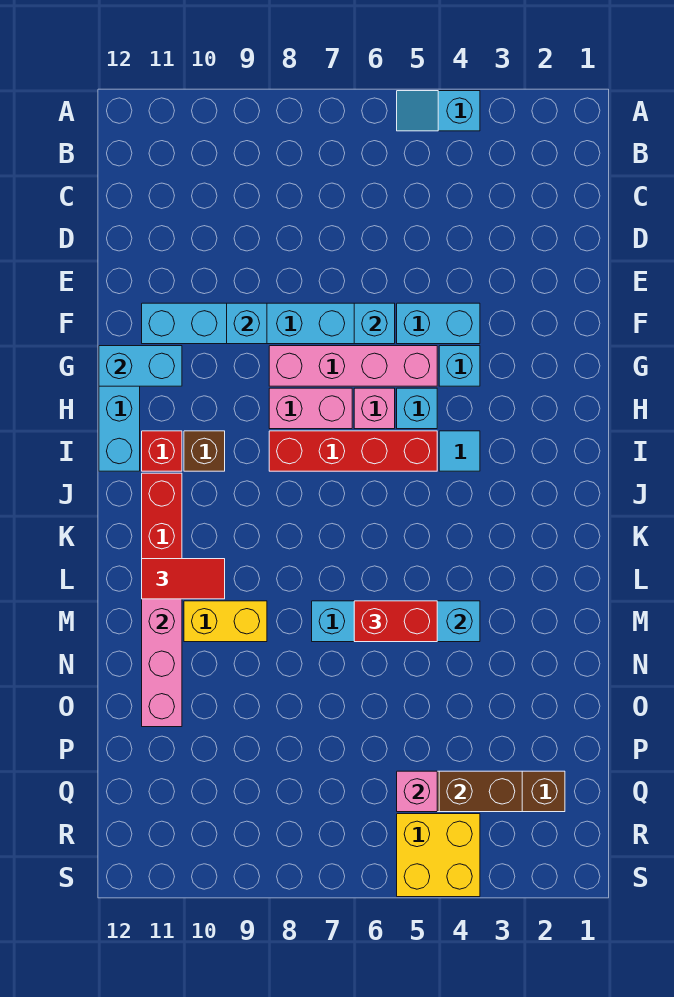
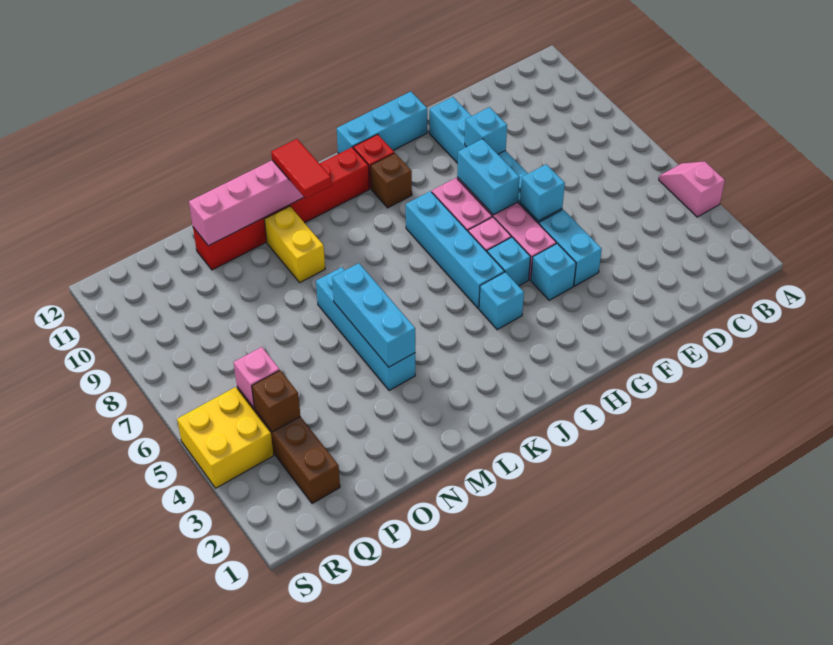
cyan 1x2 slope [397,91,480,131] -> pink 1x2 slope [659,161,725,217]
cyan 1x2 brick [99,346,182,386] -> cyan 1x2 brick moved to [457,139,520,215]
cyan 1x1 tile [439,431,480,471] -> cyan 1x1 brick [479,272,524,330]
red 1x4 brick [269,431,437,471] -> cyan 1x4 brick [406,191,504,308]
red 1x2 brick [354,601,437,642] -> none
brown 1x2 brick [439,771,522,812] -> brown 1x1 brick [252,370,300,432]

